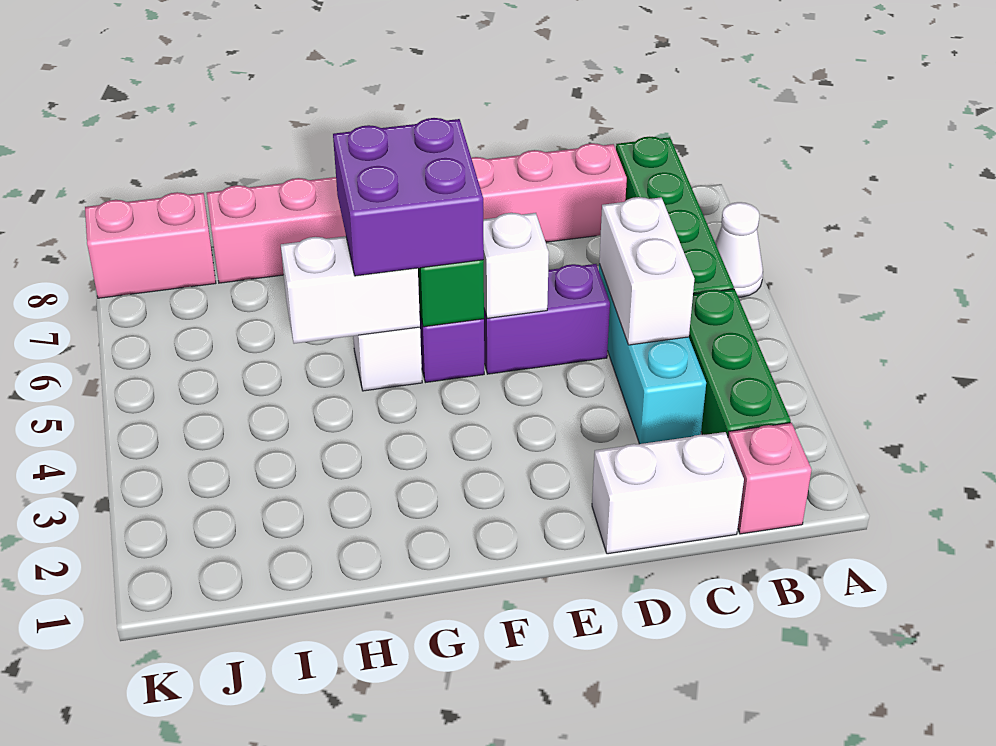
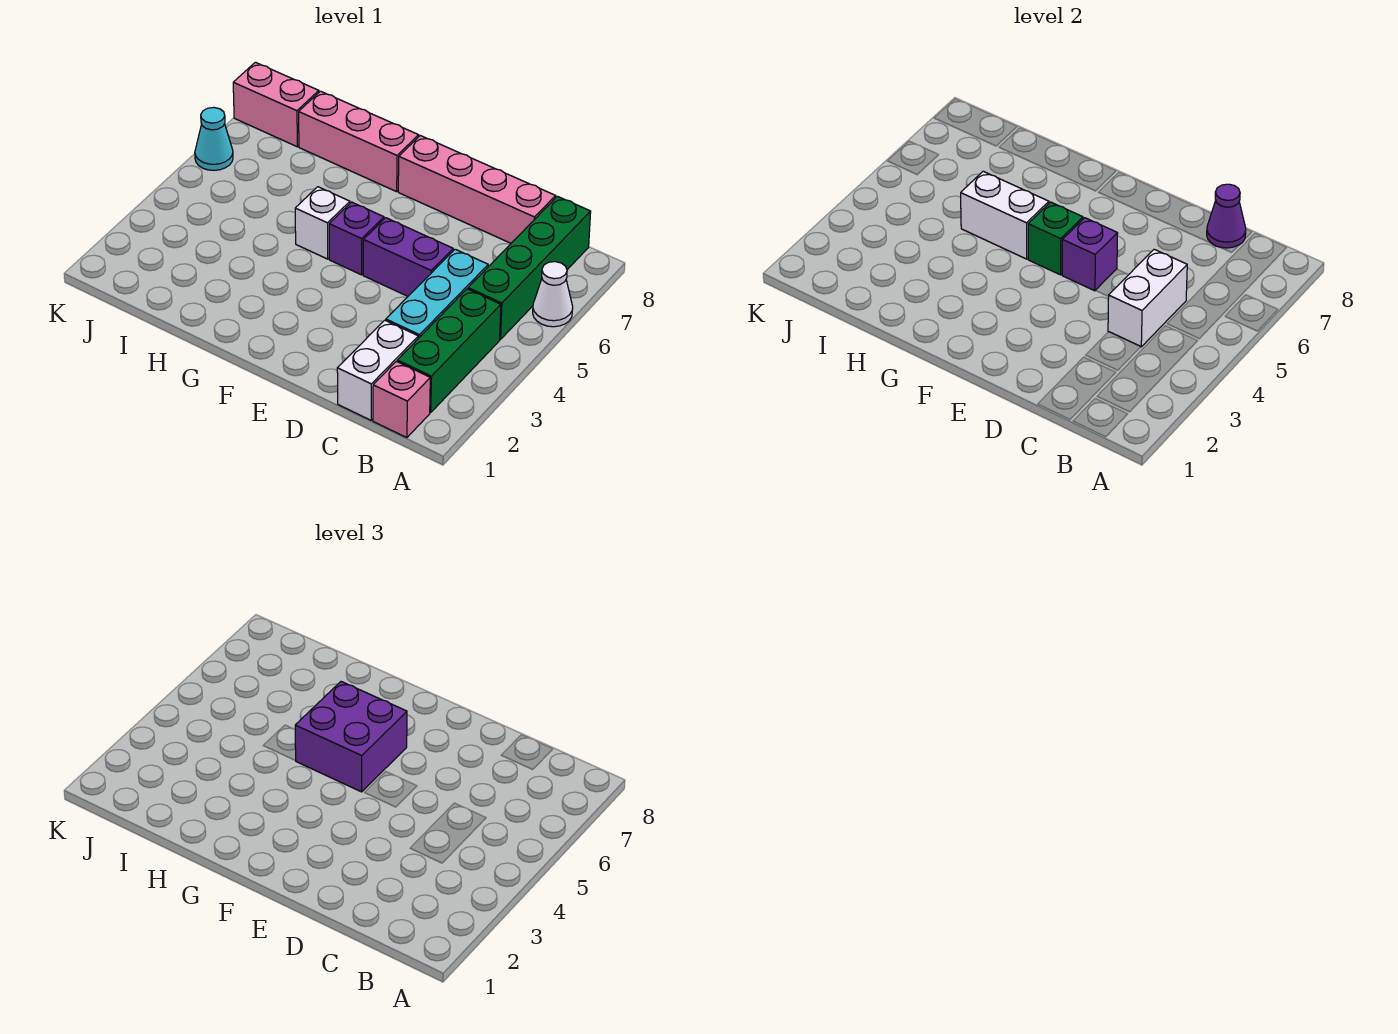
white 1x2 brick [592,432,744,554] -> white 1x2 brick turned to [337,320,418,420]
none -> purple 1x1 cone [1207,184,1246,248]
white 1x1 brick [483,213,549,318] -> purple 1x1 brick [1062,218,1118,291]
none -> cyan 1x1 cone [195,108,233,170]

